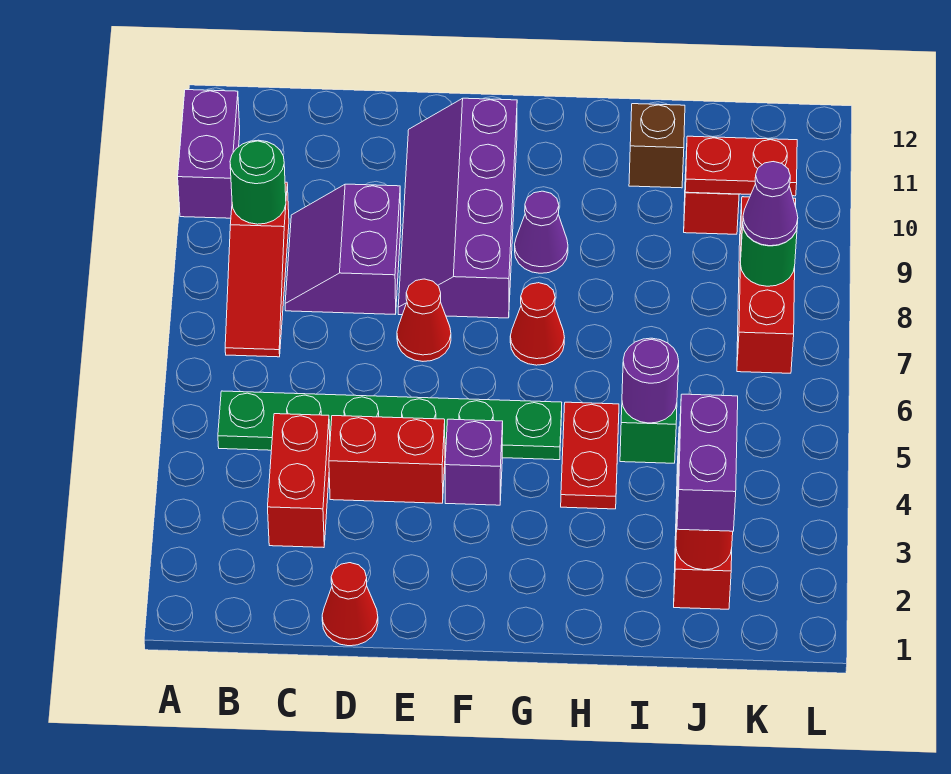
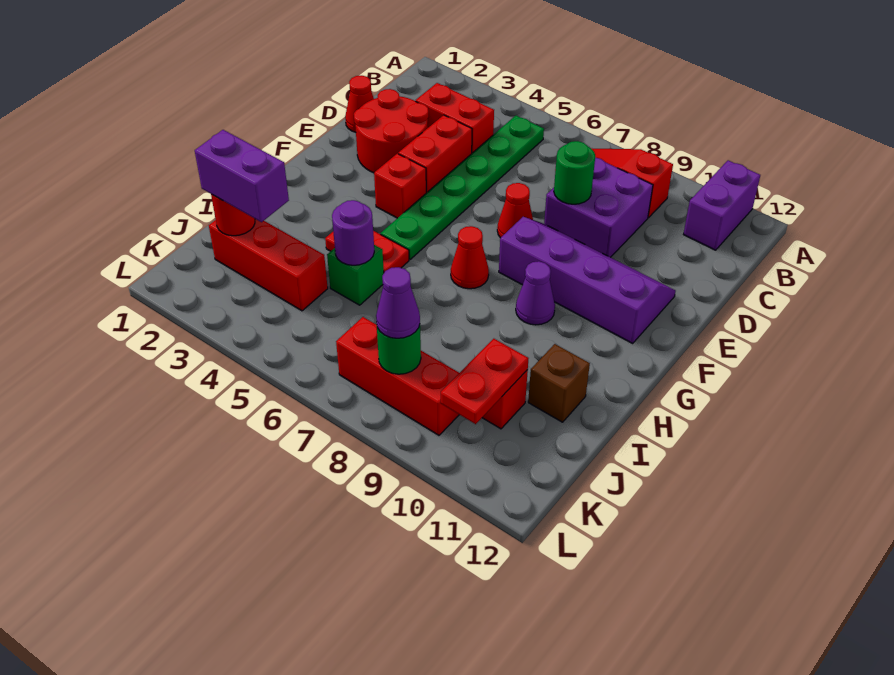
purple 1x2 brick [178,90,240,218] -> purple 1x2 brick turned to [683,160,760,250]
green 1x1 round brick [230,140,286,224] -> green 1x1 round brick moved to [554,141,595,204]
purple 2x2 slope [285,184,401,314] -> purple 2x2 brick [544,157,653,257]
none -> red 2x2 round brick [354,89,429,173]
purple 1x1 brick [445,419,503,505] -> red 1x1 brick [374,154,426,218]

